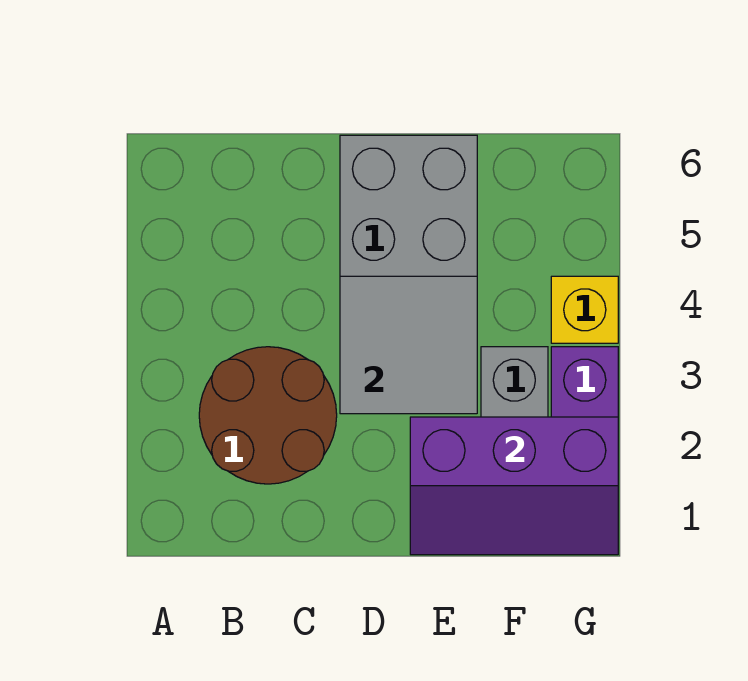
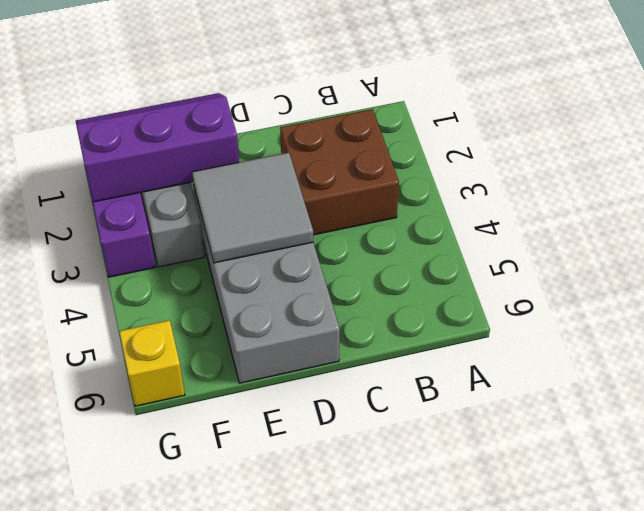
brown 2x2 round brick [199,347,337,484] -> brown 2x2 brick [280,109,399,235]
yellow 1x1 brick [551,276,618,343] -> yellow 1x1 brick moved to [119,320,185,406]

